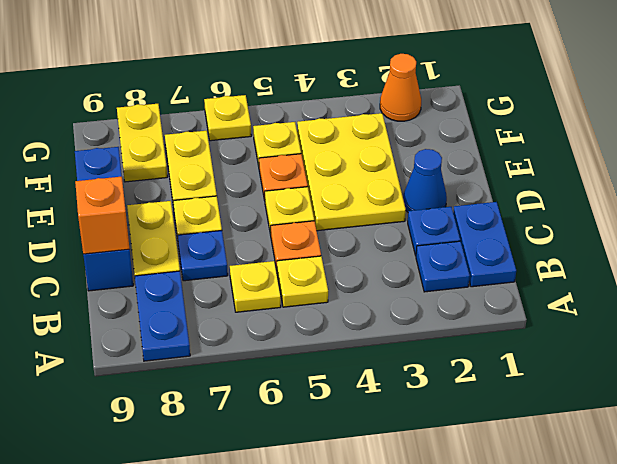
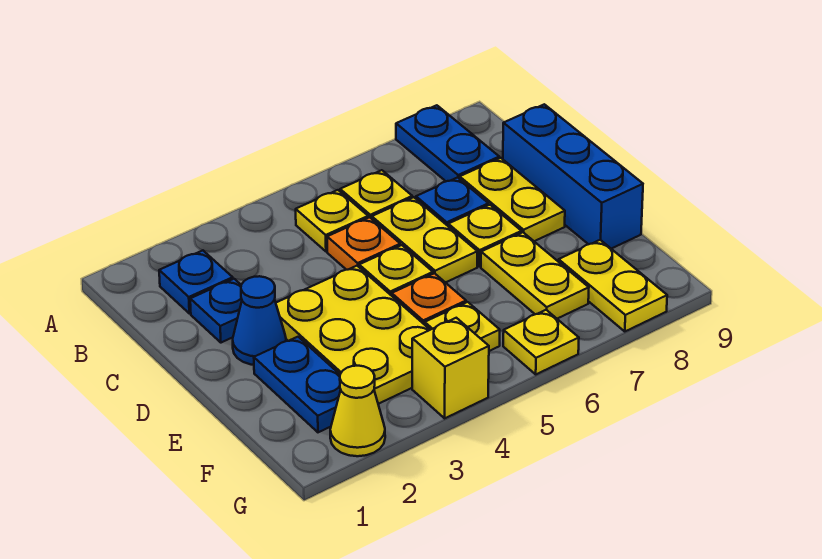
blue 1x2 plate [453,202,516,287] -> blue 1x2 plate moved to [254,337,341,432]
none -> yellow 1x2 plate [372,197,477,283]
orange 1x1 brick [75,177,130,254] -> none
orange 1x1 cone [380,54,421,121] -> yellow 1x1 cone [330,366,385,456]
none -> yellow 1x1 brick [412,318,489,418]

